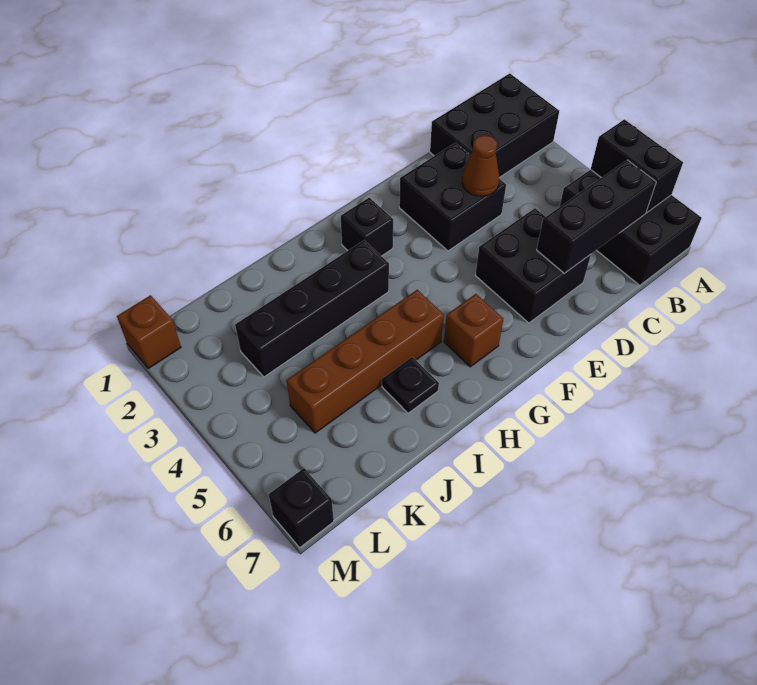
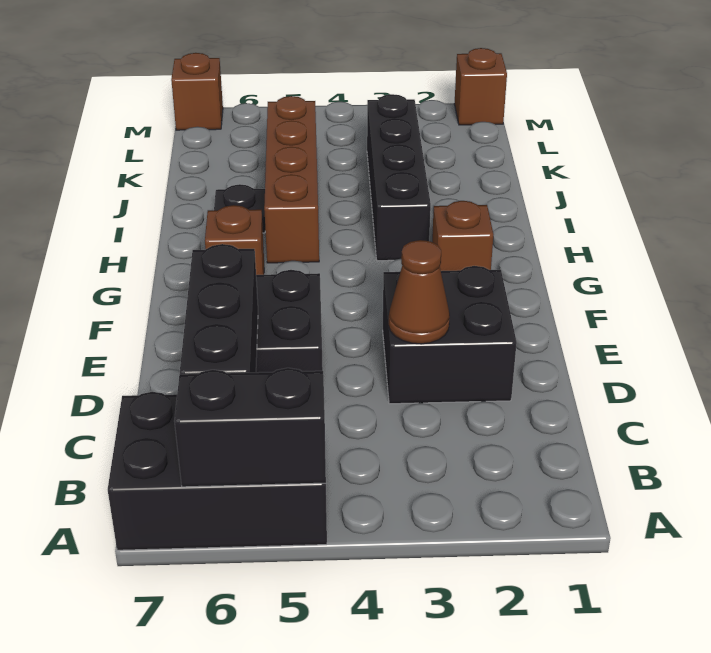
black 2x3 brick [430,73,559,178] -> none
black 1x1 brick [341,198,393,256] -> brown 1x1 brick [432,201,493,271]
black 1x1 brick [269,468,334,548] -> brown 1x1 brick [171,53,223,130]

